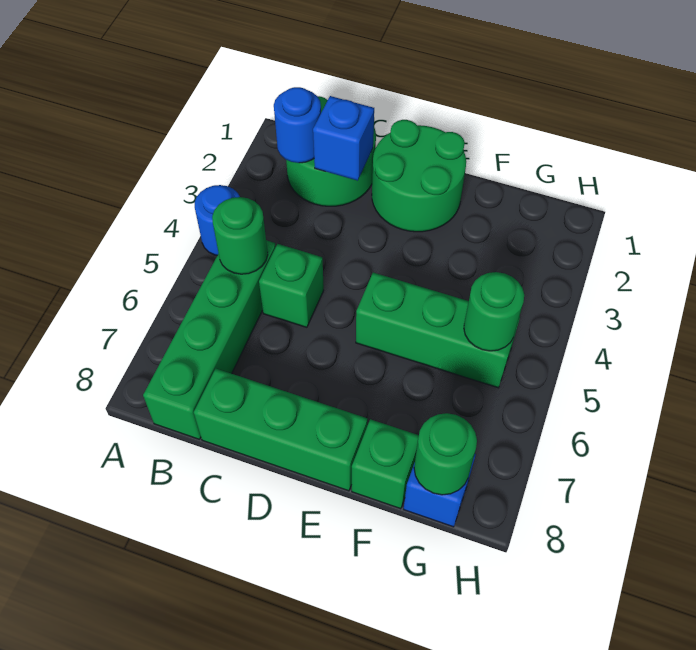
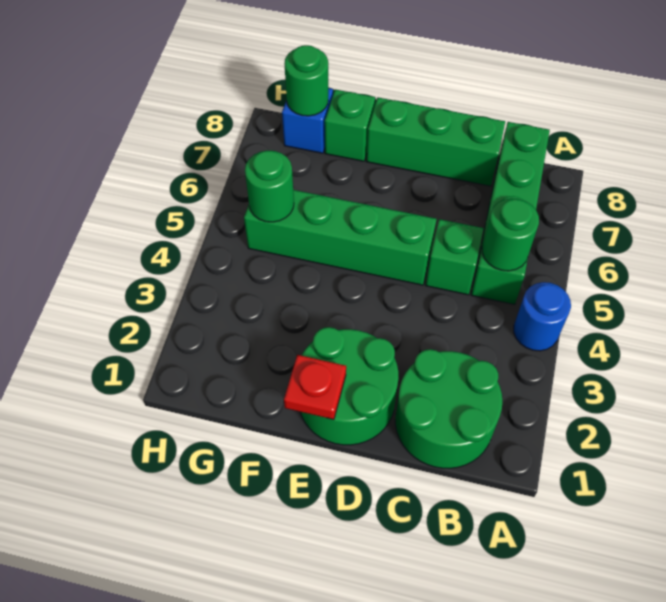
blue 1x1 round brick [274,87,321,163] -> none
blue 1x1 brick [313,96,374,181] -> none
none -> red 1x1 plate [284,355,346,420]
green 1x3 brick [356,273,520,388] -> green 1x4 brick [244,190,437,285]

